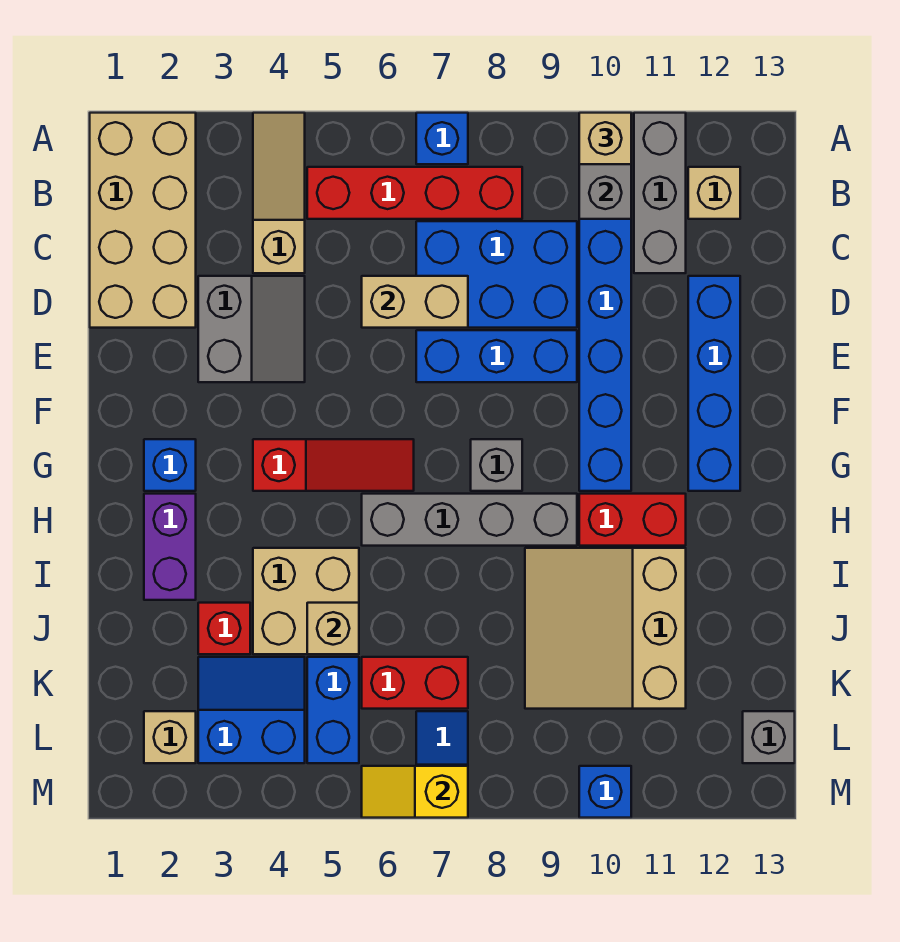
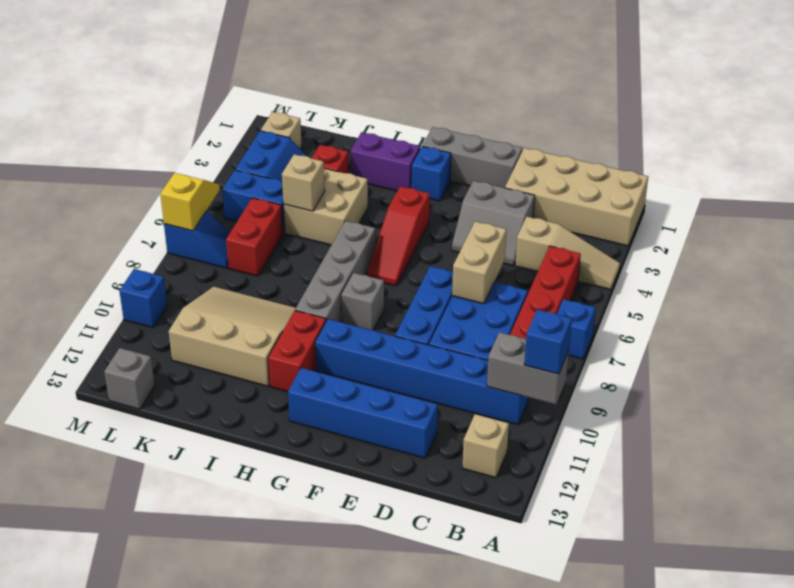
tan 1x1 brick [579,113,631,164] -> blue 1x1 brick [524,310,572,374]
grey 1x3 brick [634,113,686,273] -> grey 1x3 brick moved to [422,127,522,188]

